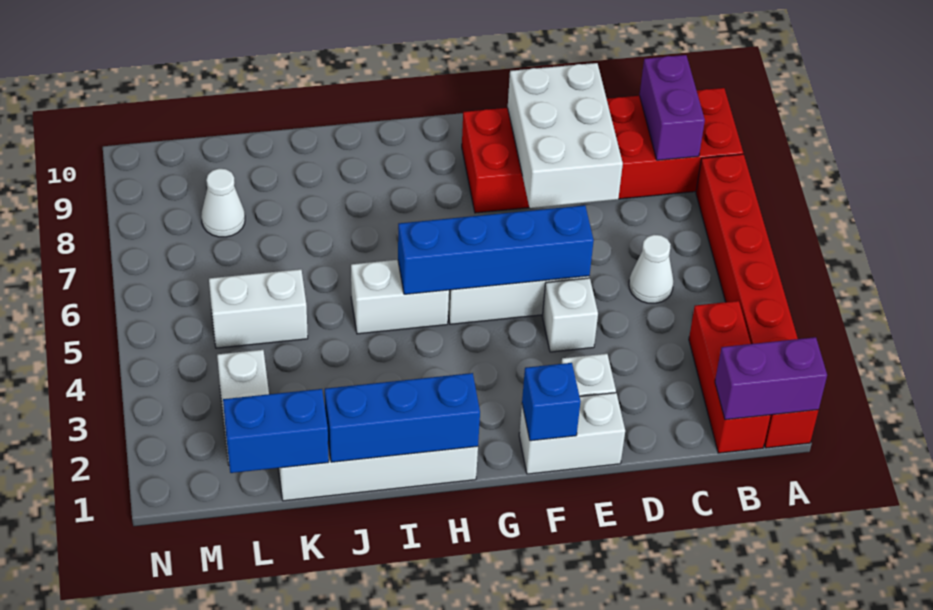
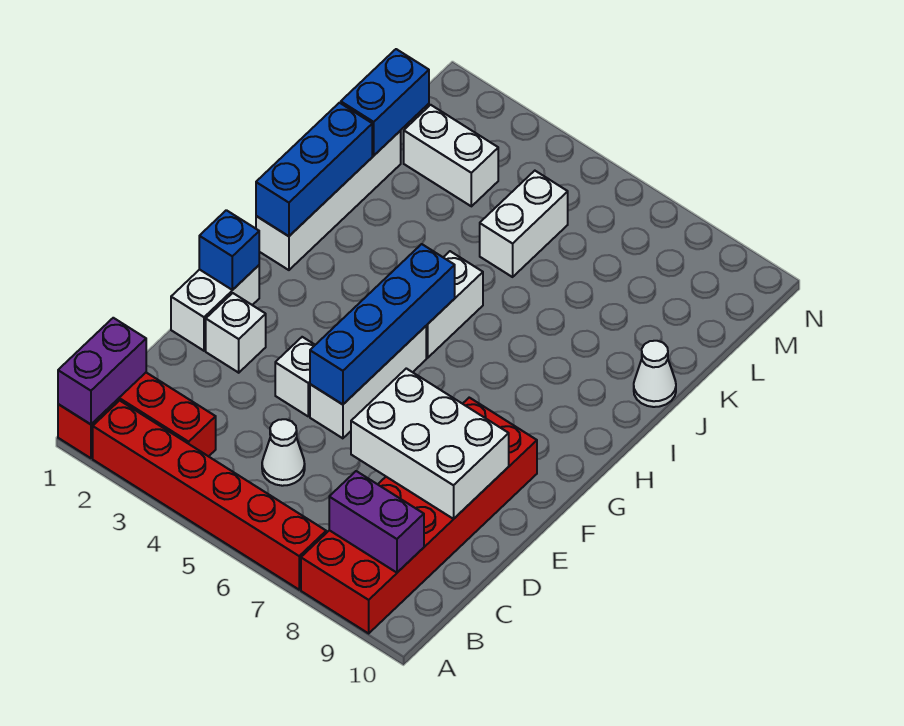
white 1x1 cone [201,169,245,237] -> white 1x1 cone moved to [634,341,676,407]

